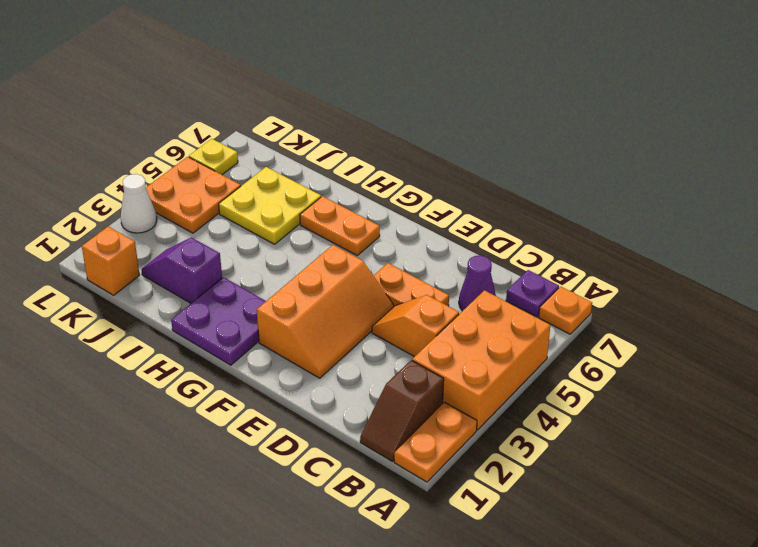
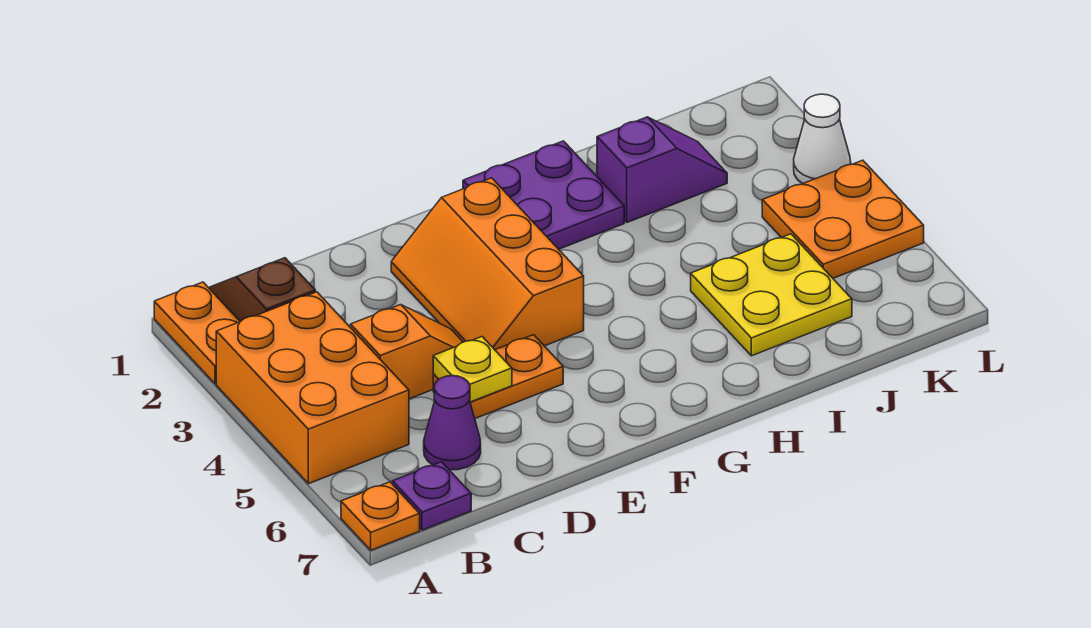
orange 1x2 plate [300,196,380,255] -> none
orange 1x1 brick [82,226,139,295] -> none
yellow 1x1 plate [189,139,238,175] -> yellow 1x1 plate moved to [433,337,512,402]

